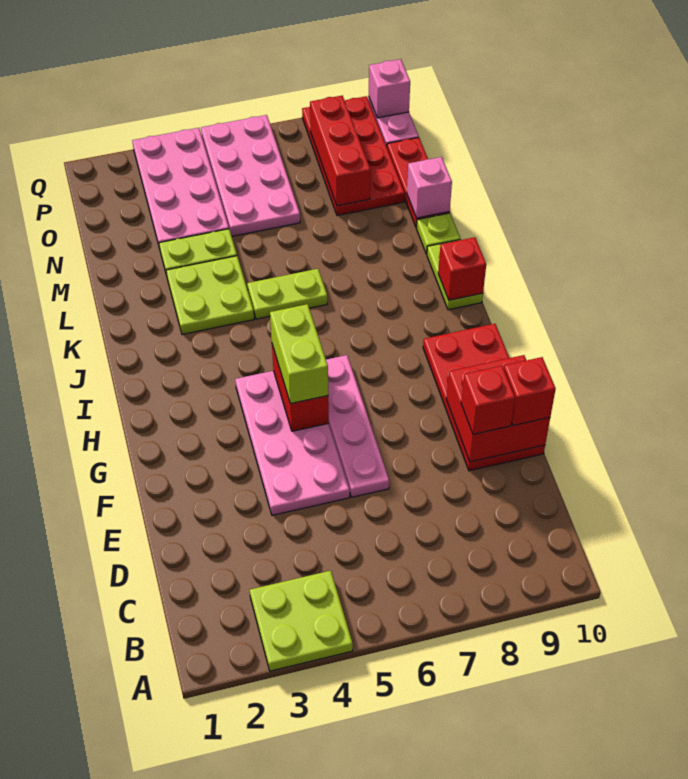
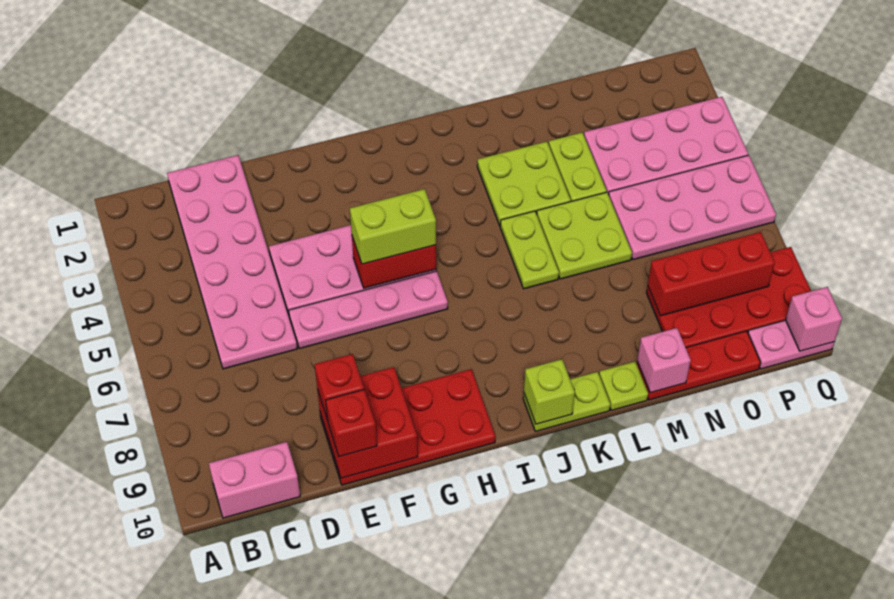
lime 2x2 plate [250,571,353,671] -> lime 2x2 plate moved to [537,192,632,279]
none -> pink 1x2 brick [209,442,300,518]
none -> pink 2x6 plate [167,155,297,369]
red 1x1 brick [438,237,486,300] -> lime 1x1 brick [524,359,575,424]

